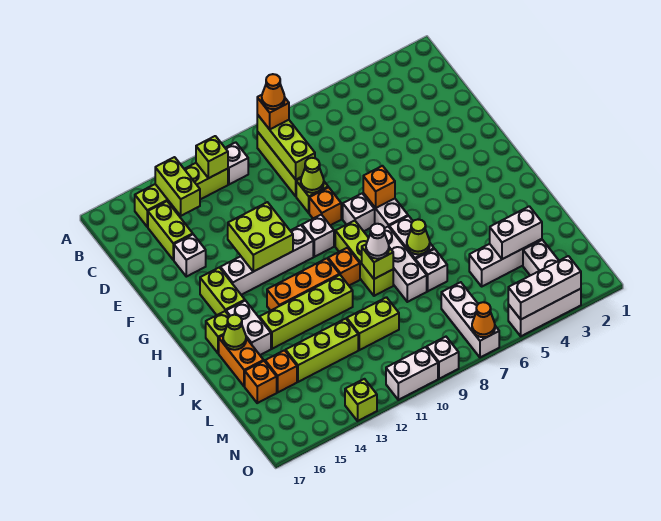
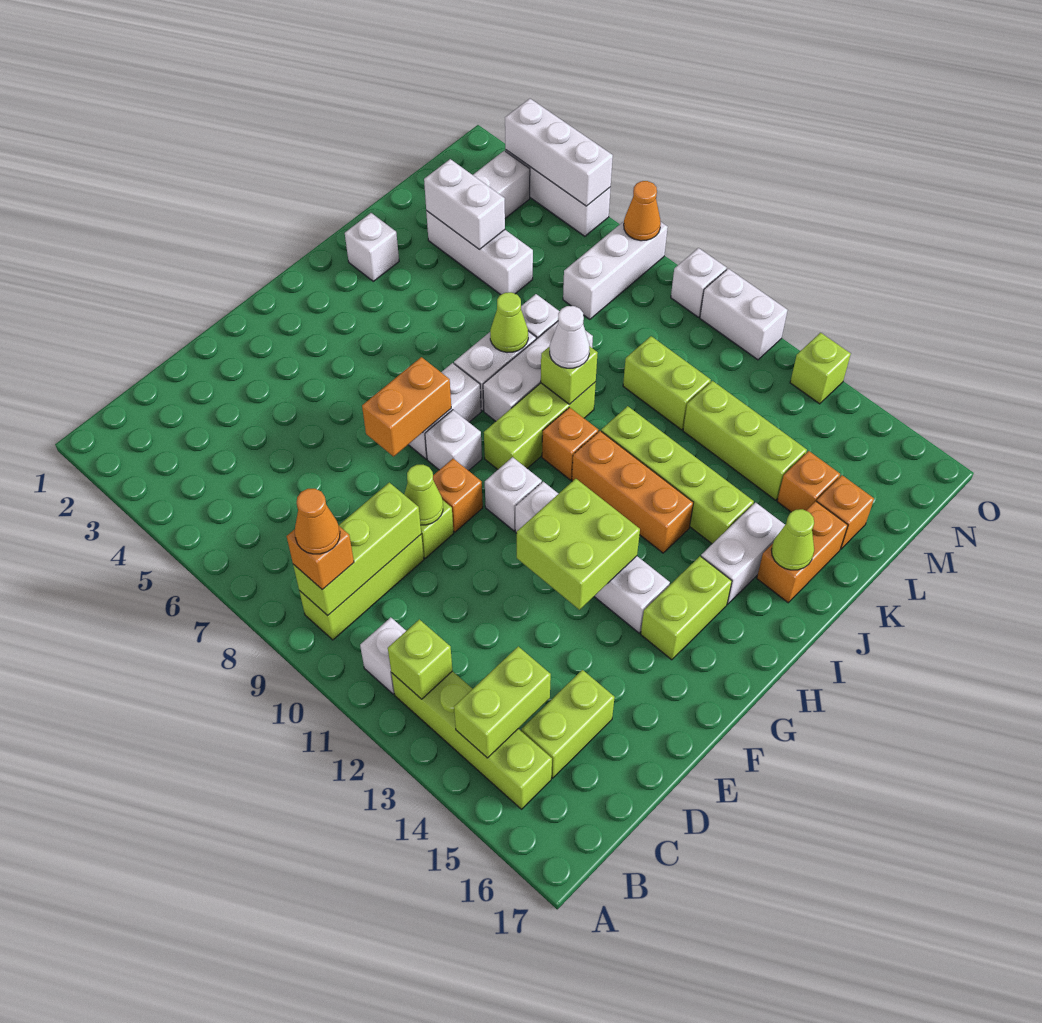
white 1x1 brick [174,234,206,277] -> white 1x1 brick moved to [345,213,399,281]
orange 1x1 brick [363,166,395,208] -> orange 1x2 brick [362,357,451,456]
lime 1x1 brick [206,311,229,353] -> none

